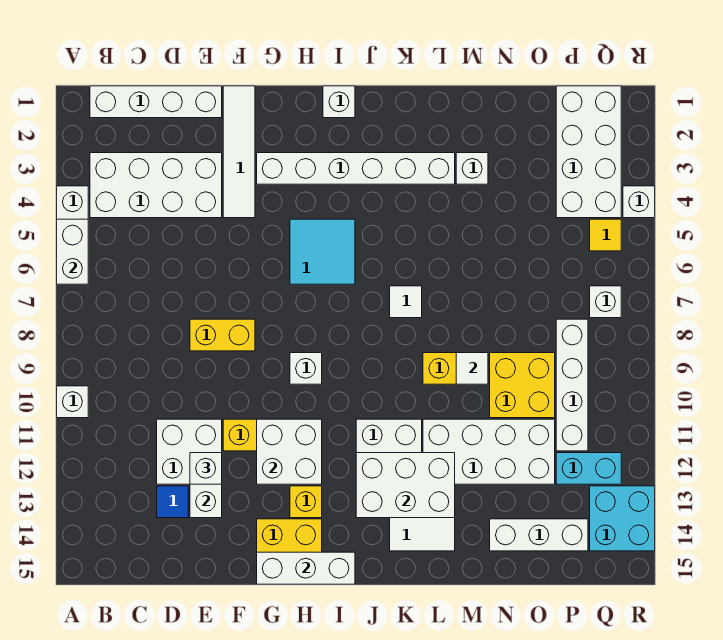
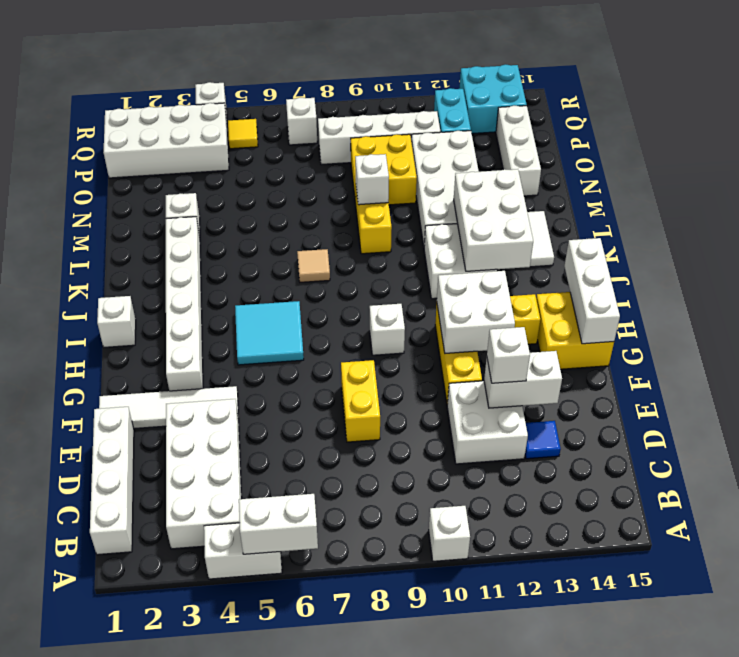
white 1x1 tile [390,286,422,318] -> tan 1x1 tile [297,249,330,282]
white 1x1 tile [456,353,488,384] -> white 1x1 brick [355,154,389,205]

